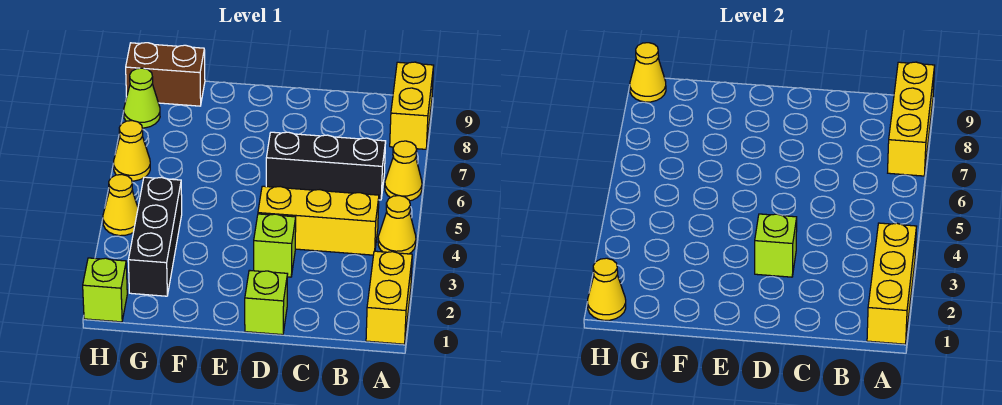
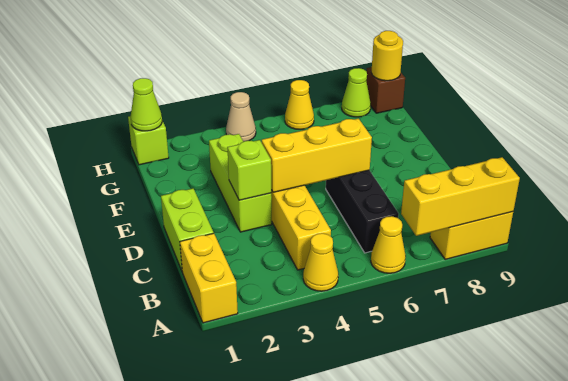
yellow 1x2 brick [366,251,412,344] -> yellow 1x2 brick turned to [180,233,238,323]
yellow 1x3 brick [867,223,917,344] -> yellow 1x3 brick moved to [262,119,372,192]
lime 1x1 brick [245,270,288,335] -> lime 1x2 brick [161,188,214,271]
lime 1x1 brick [254,214,296,277] -> lime 1x3 brick [209,134,272,232]
black 1x3 brick [128,177,182,296] -> none
brown 1x2 brick [126,43,205,106] -> brown 1x1 brick [366,67,405,113]
yellow 1x1 cone [588,258,626,320] -> lime 1x1 cone [131,78,162,131]
yellow 1x1 cone [103,175,138,236] -> tan 1x1 cone [226,92,256,142]
yellow 1x1 cone [630,43,666,102] -> yellow 1x1 round brick [371,31,403,81]

